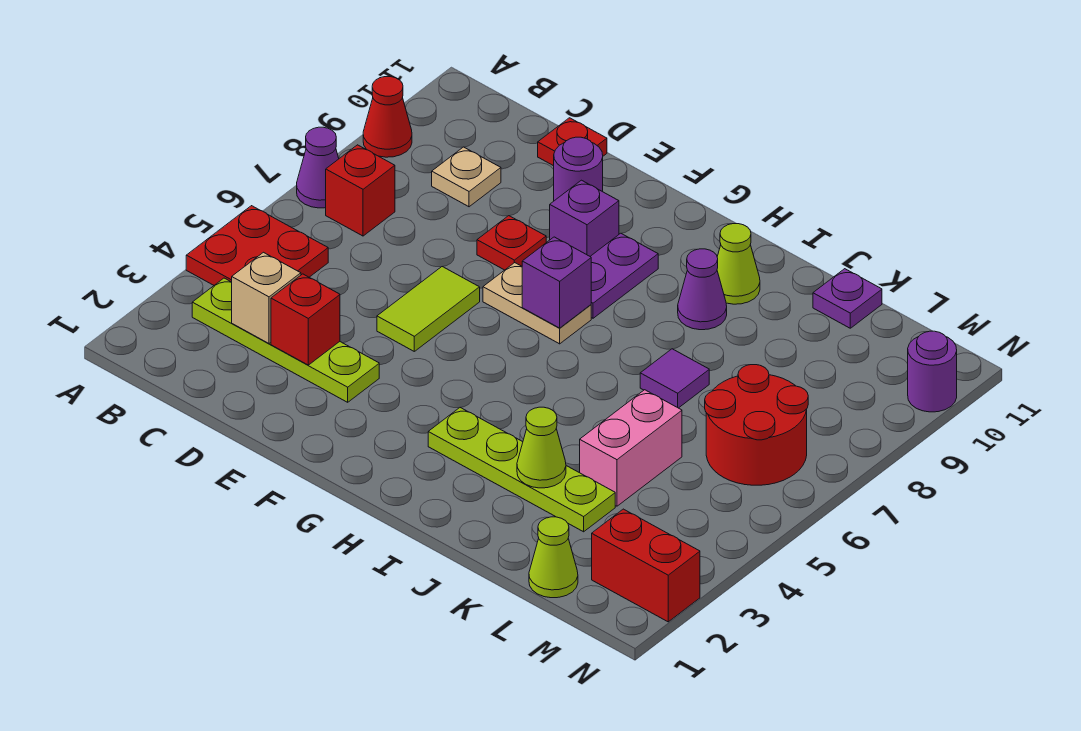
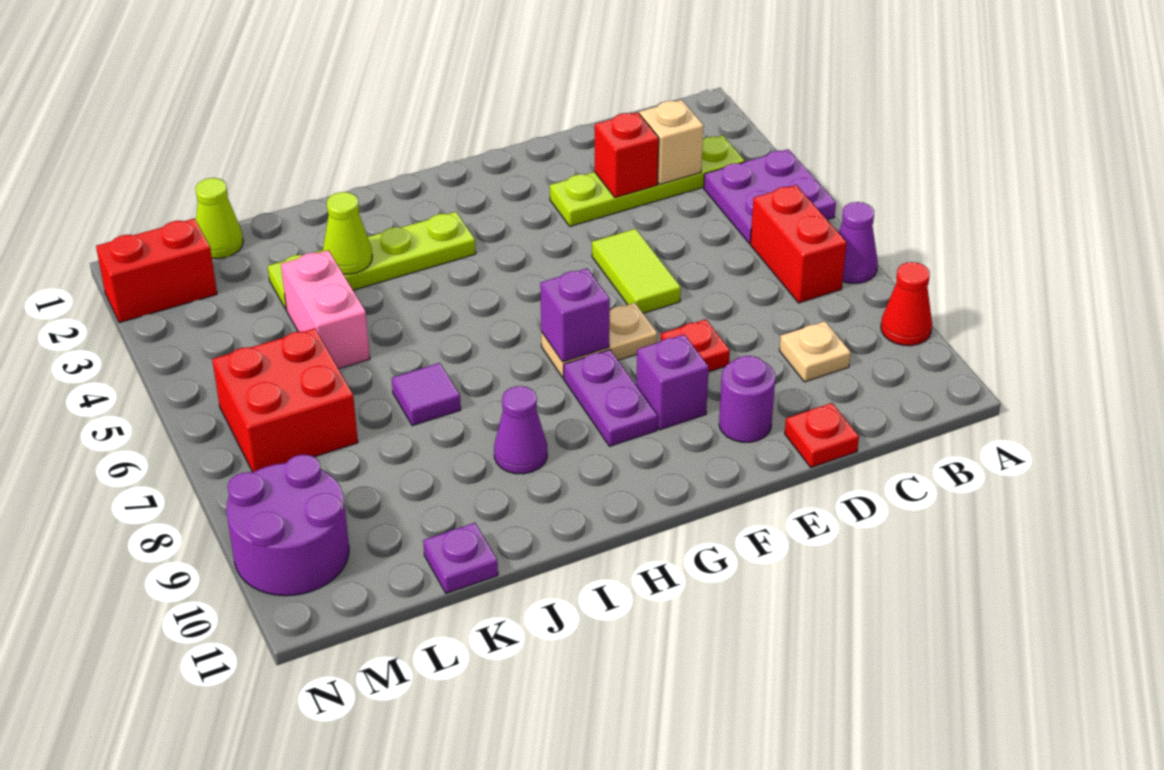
red 2x2 plate [186,206,328,285] -> purple 2x2 plate [704,149,836,243]
red 1x1 brick [326,145,395,236] -> red 1x2 brick [750,185,847,303]
lime 1x1 cone [717,224,760,304] -> none
red 2x2 round brick [705,365,808,485] -> red 2x2 brick [212,328,358,472]
purple 1x1 round brick [908,331,957,412] -> purple 2x2 round brick [226,455,349,596]

